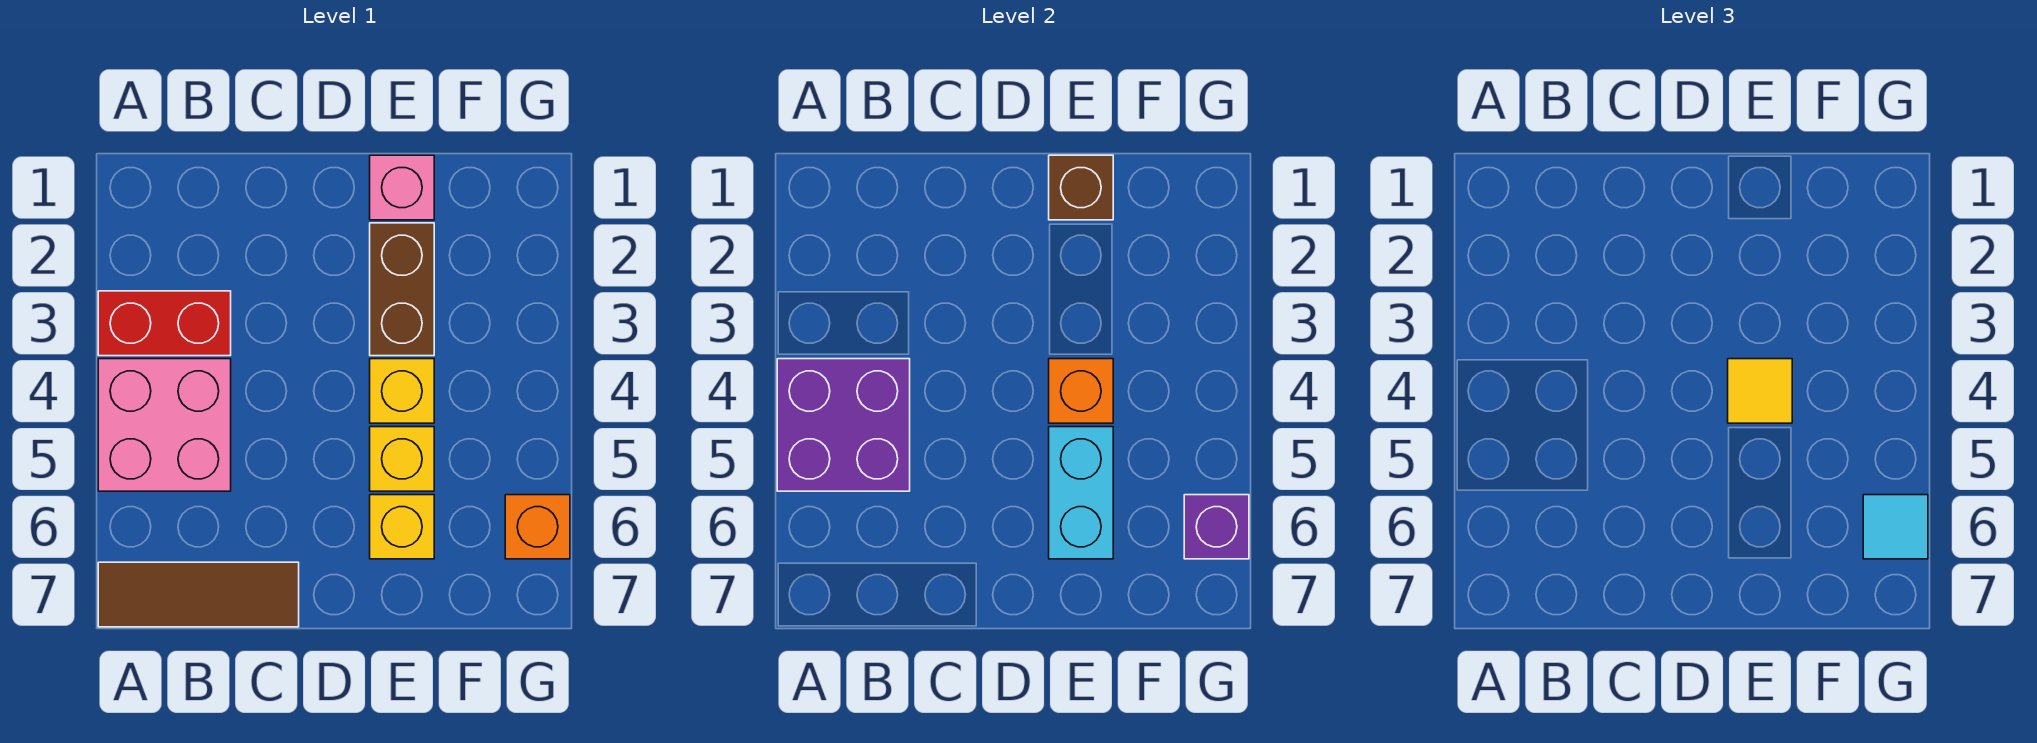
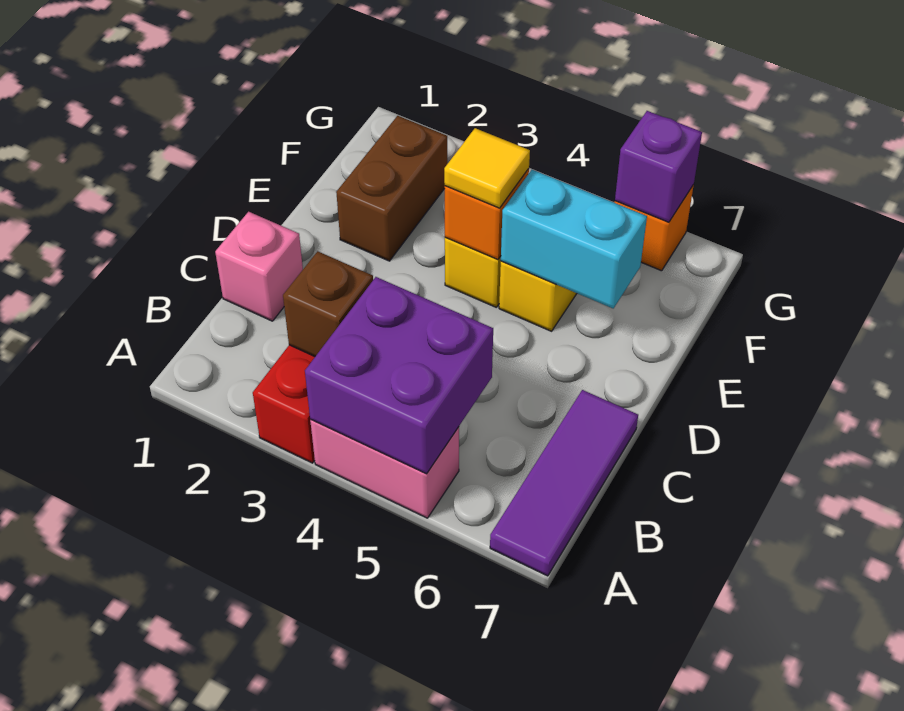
pink 2x2 brick [98,359,231,491] -> pink 1x2 brick [310,420,459,518]
brown 1x3 tile [98,562,299,627] -> purple 1x3 tile [490,390,638,576]
pink 1x1 brick [370,155,434,220] -> pink 1x1 brick moved to [215,212,303,321]
brown 1x1 brick [1049,155,1113,220] -> brown 1x1 brick moved to [283,251,373,356]
brown 1x2 brick [370,223,434,356] -> brown 1x2 brick turned to [336,116,447,261]
yellow 1x1 brick [370,495,434,559] -> none
cyan 1x1 tile [1863,495,1928,559] -> none

